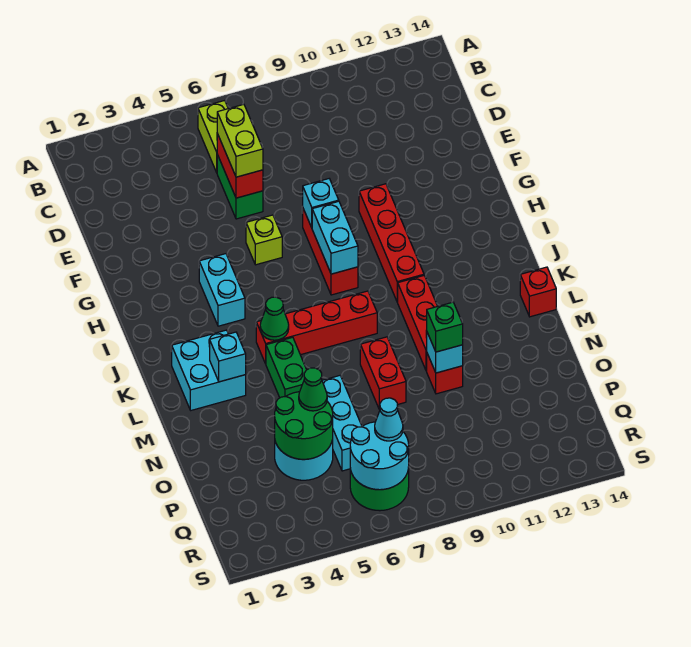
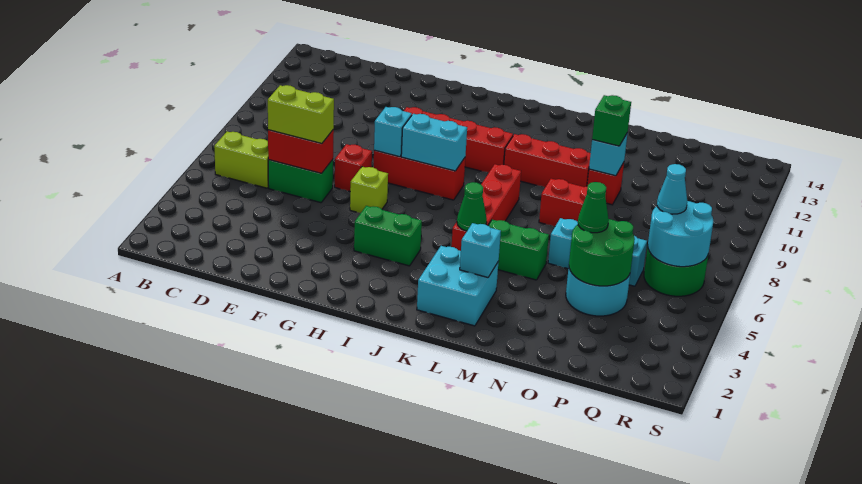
cyan 1x2 brick [199,254,245,326] -> green 1x2 brick [354,206,422,266]
red 1x1 brick [520,267,556,317] -> red 1x1 brick moved to [335,144,372,191]

